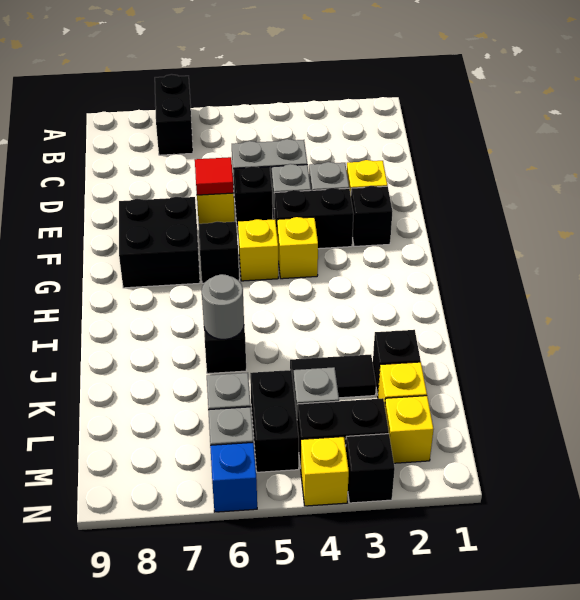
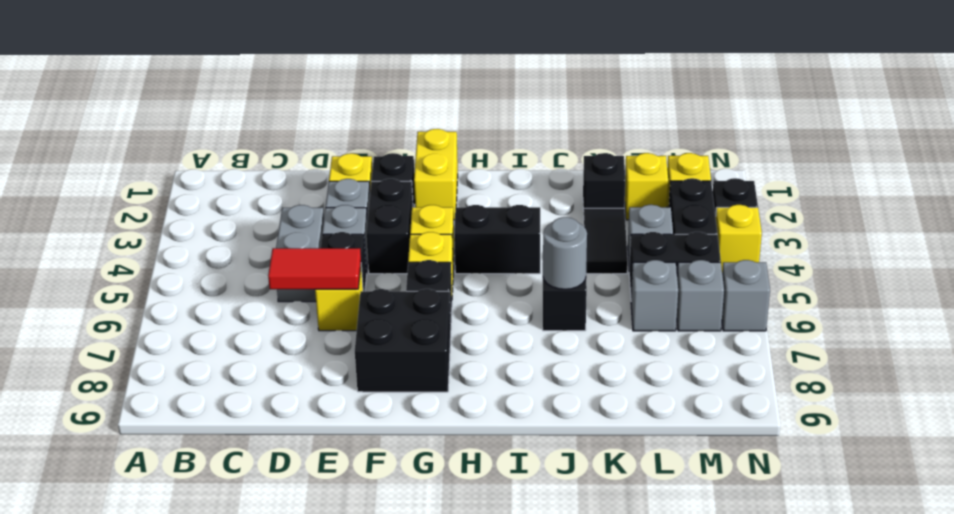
black 1x2 brick [155,74,193,155] -> black 1x2 brick moved to [454,205,540,274]
red 1x1 tile [195,157,234,195] -> red 1x2 tile [268,248,361,289]
none -> yellow 1x2 brick [414,129,458,220]
blue 1x1 brick [210,442,257,512] -> grey 1x1 brick [722,260,770,331]

